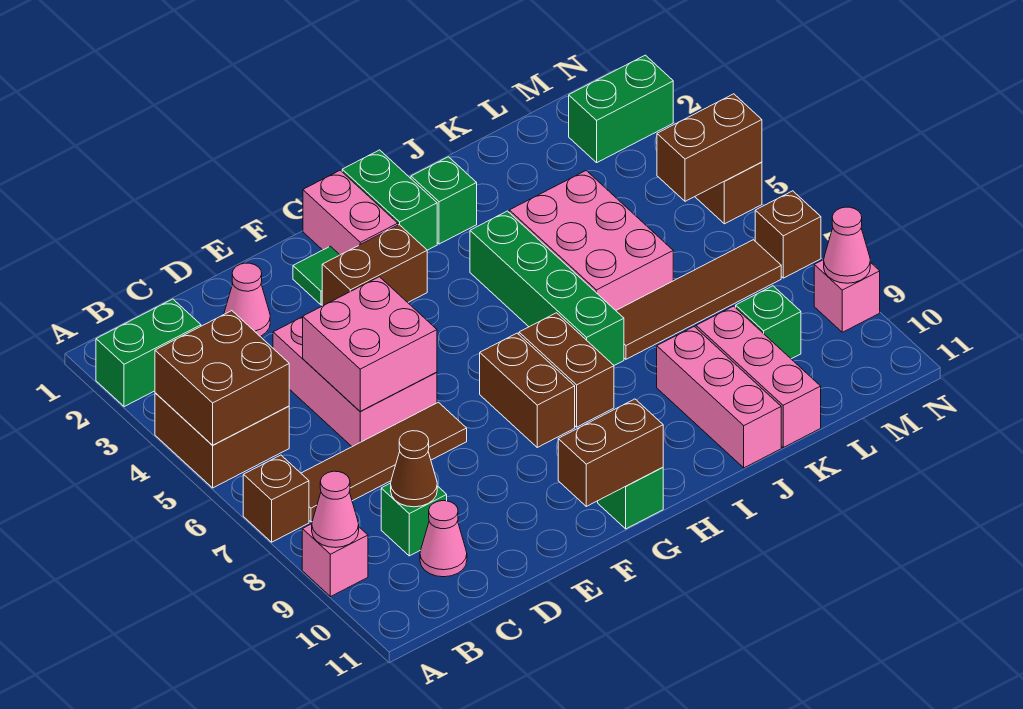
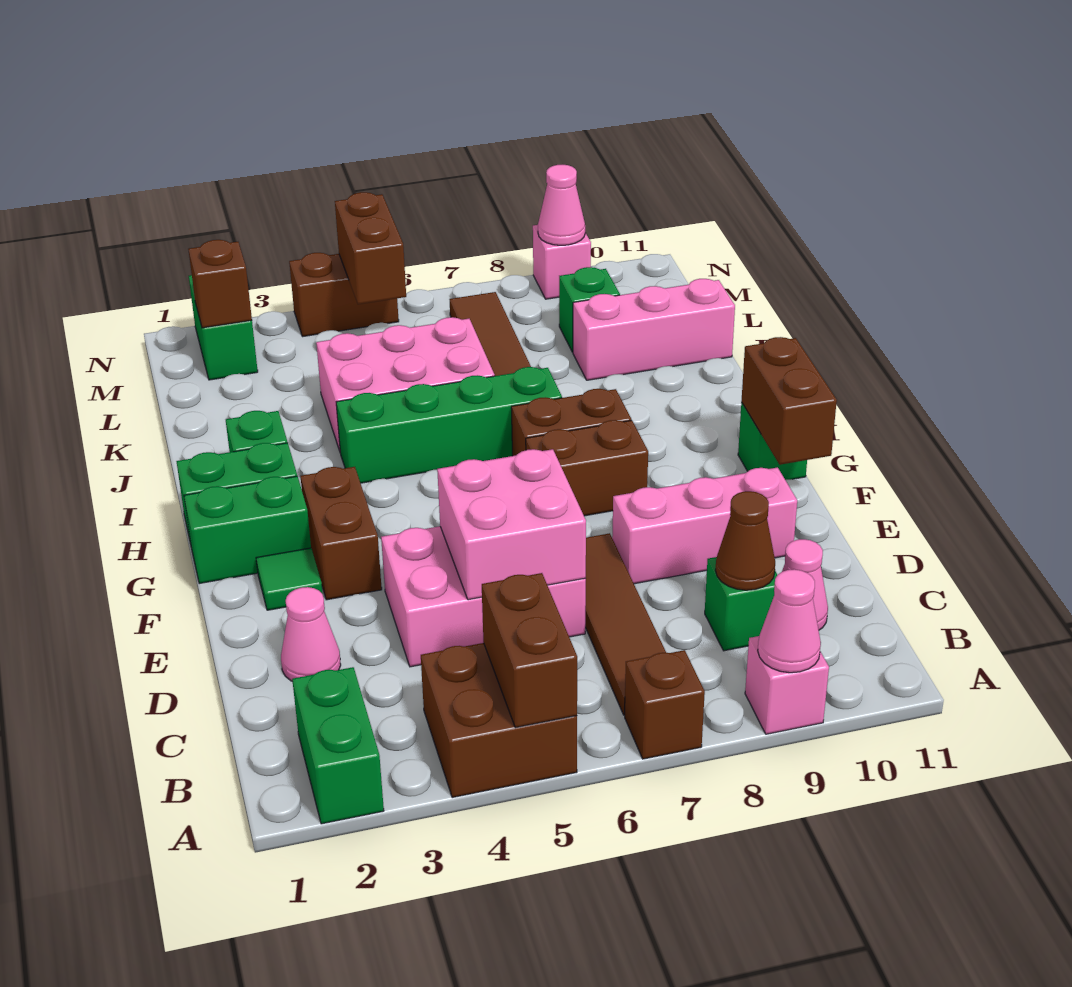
brown 2x2 brick [155,311,289,445] -> brown 1x2 brick [482,573,577,728]
pink 1x2 brick [303,170,398,255] -> green 1x2 brick [184,476,311,584]
pink 1x3 brick [657,327,781,468] -> pink 1x3 brick moved to [612,467,797,584]
brown 1x1 brick [755,191,821,278] -> brown 1x1 brick moved to [188,240,252,328]

